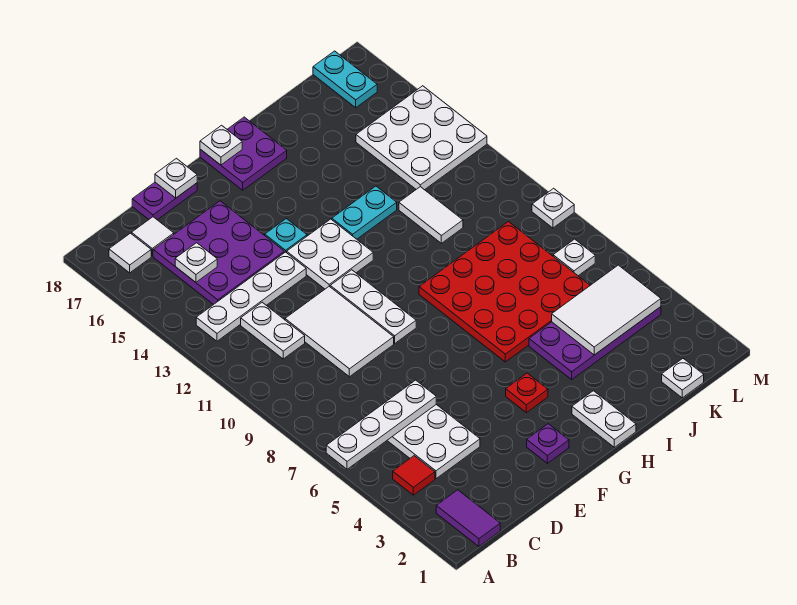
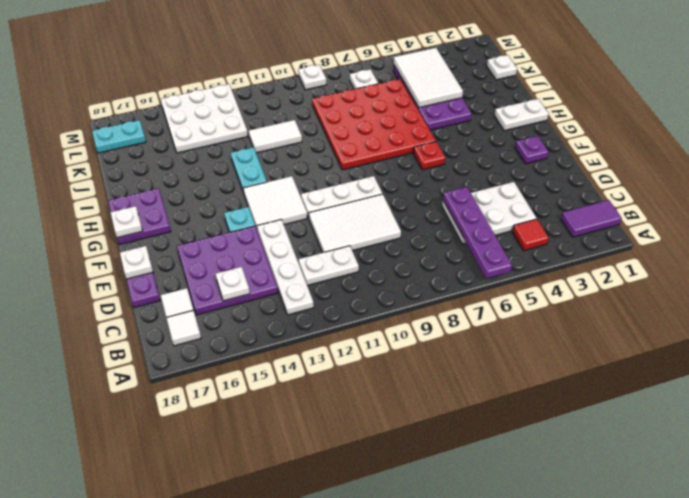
white 1x4 plate [326,380,436,469] -> purple 1x4 plate [443,187,512,279]
white 2x2 plate [287,219,373,289] -> white 2x2 tile [243,176,307,228]
red 1x1 plate [506,373,548,413] -> red 1x1 plate moved to [414,142,445,170]

